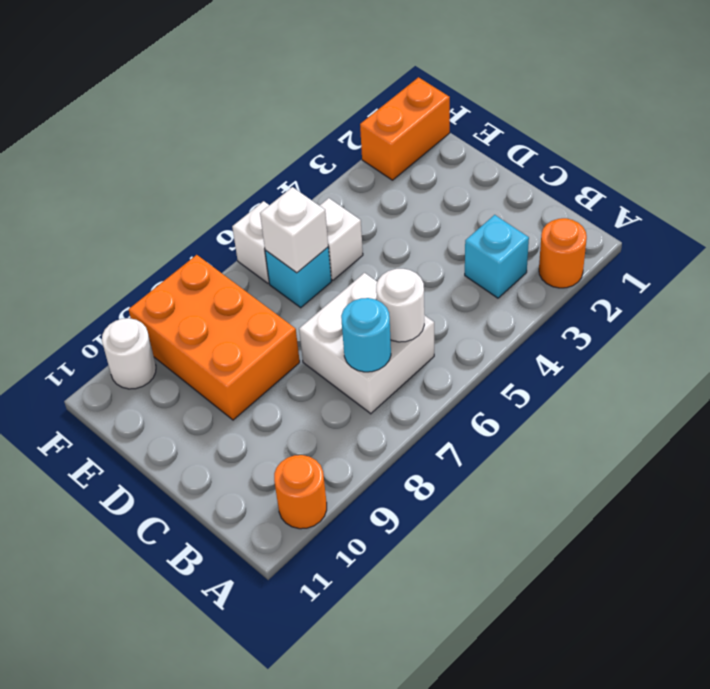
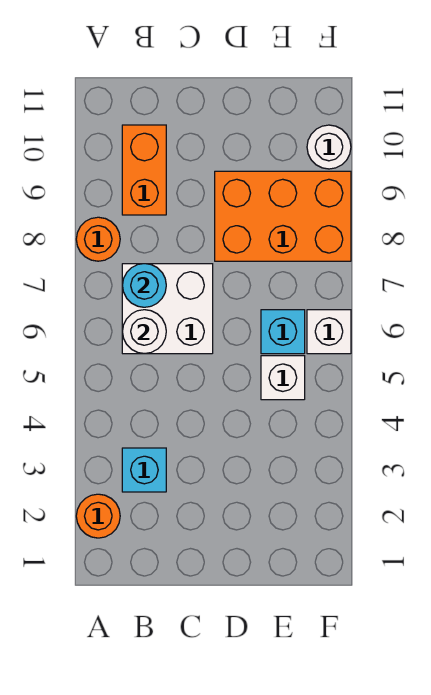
orange 1x1 round brick [274,455,327,529] -> orange 1x1 round brick moved to [76,217,120,261]
white 1x1 brick [260,187,328,273] -> none
orange 1x2 brick [360,77,450,180] -> orange 1x2 brick moved to [122,125,166,215]

